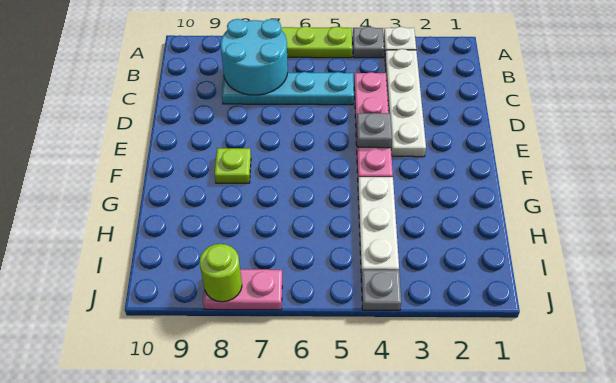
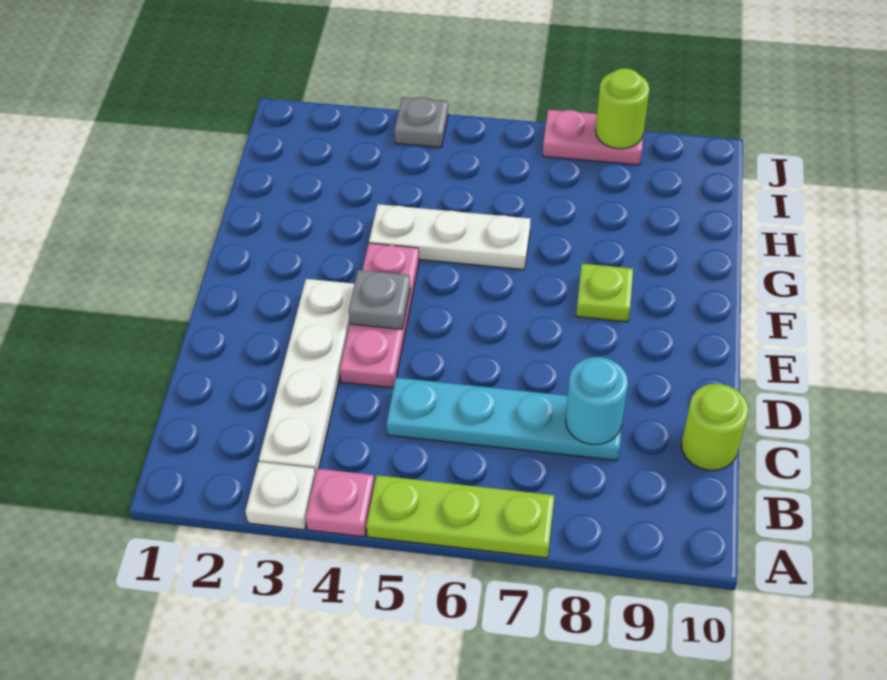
grey 1x1 plate [353,27,384,58] -> pink 1x1 plate [306,469,374,537]
cyan 2x2 round brick [221,19,288,95] -> cyan 1x1 round brick [566,357,628,445]
pink 1x4 plate [354,72,393,178] -> pink 1x3 plate [340,243,419,388]
none -> lime 1x1 round brick [681,384,749,470]
white 1x3 plate [358,177,399,276] -> white 1x3 plate turned to [369,204,531,270]

